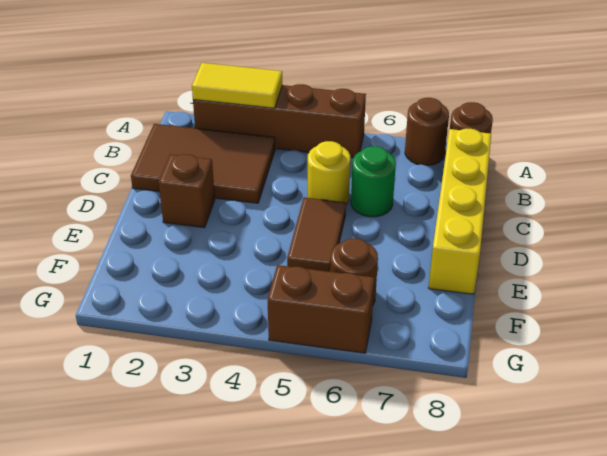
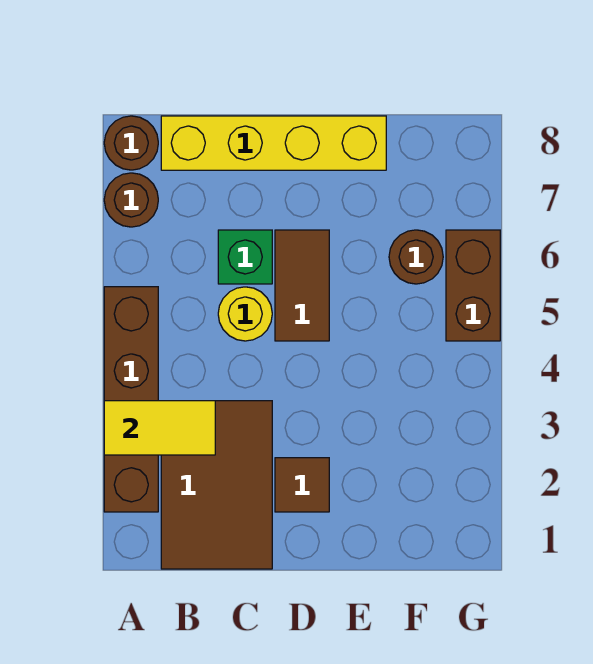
yellow 1x2 tile [192,63,282,108] -> yellow 1x2 tile turned to [104,401,215,455]
green 1x1 round brick [351,146,396,217] -> green 1x1 brick [218,230,272,284]
brown 1x1 brick [159,154,215,228] -> brown 1x1 tile [275,458,329,512]
brown 1x2 tile [287,197,346,272] -> brown 1x2 tile turned to [275,230,329,341]

